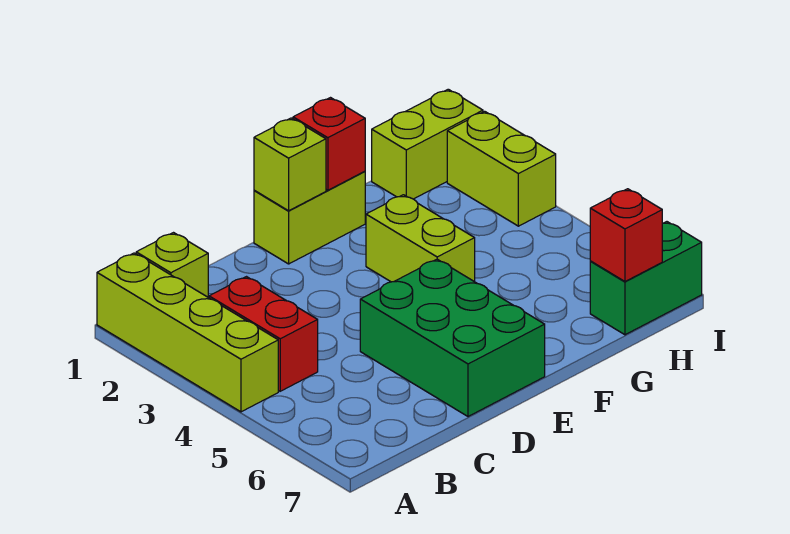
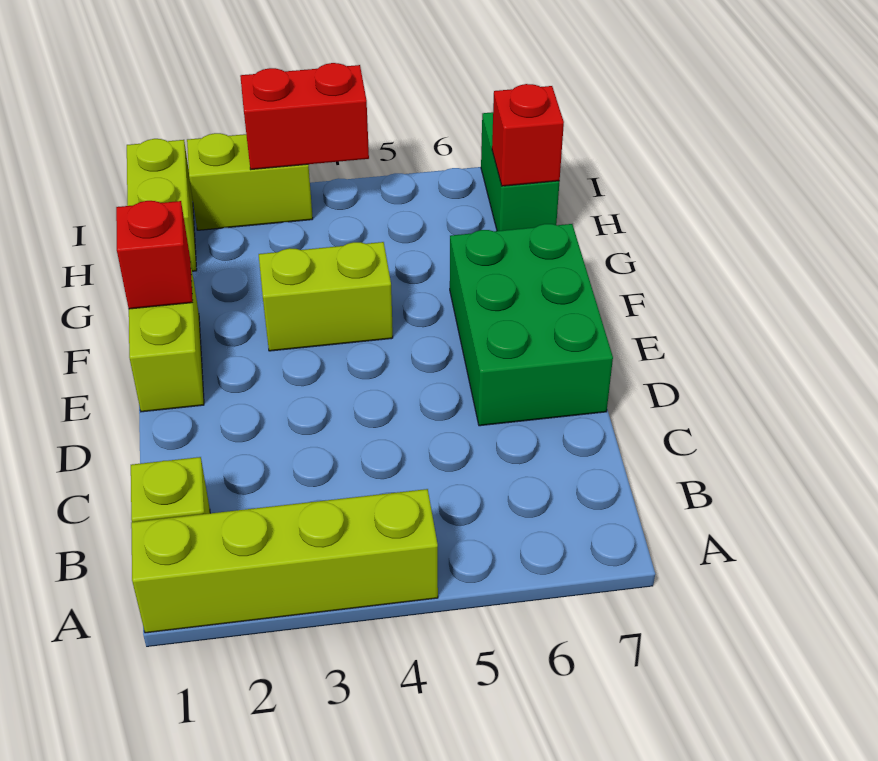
red 1x2 brick [209,277,318,391] -> red 1x2 brick moved to [240,63,369,169]
green 2x3 brick [360,259,545,417] -> green 2x3 brick turned to [450,224,613,426]
lime 1x1 brick [254,118,326,211] -> none

